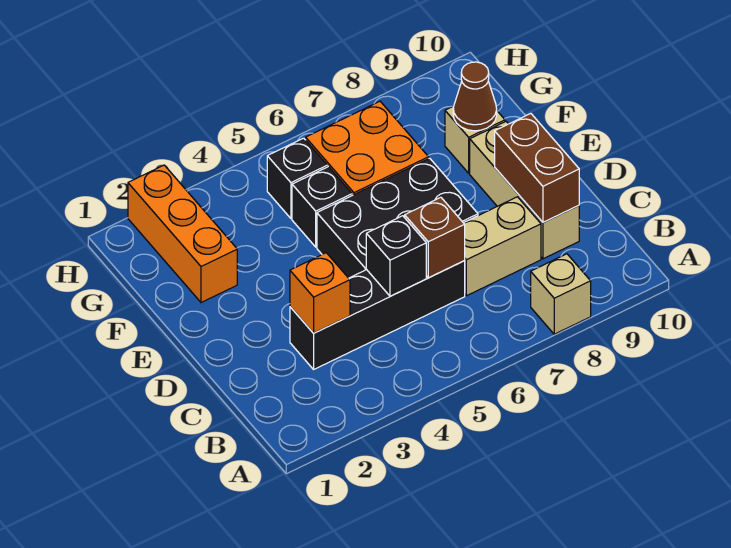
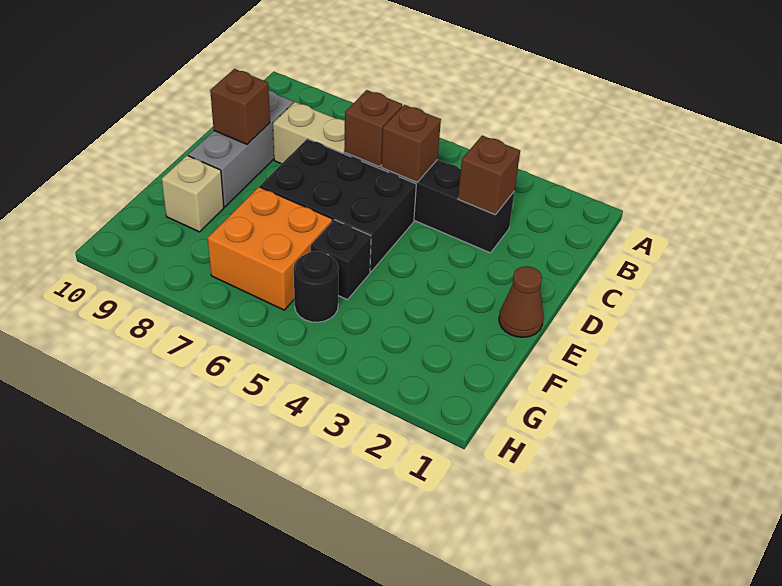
tan 1x1 brick [531,254,591,334] -> none
orange 1x1 brick [290,253,350,333] -> brown 1x1 brick [458,135,520,215]
black 1x1 brick [366,216,426,296] -> brown 1x1 brick [381,105,441,182]
tan 1x3 brick [470,122,579,259] -> grey 1x3 brick [188,90,293,207]
brown 1x2 brick [495,114,579,222] -> brown 1x1 brick [210,69,270,144]
orange 1x3 brick [128,165,237,303] -> none
brown 1x1 cone [453,62,497,131] -> brown 1x1 cone moved to [499,266,543,337]
black 1x1 brick [267,138,327,219] -> black 1x1 round brick [294,251,339,322]

